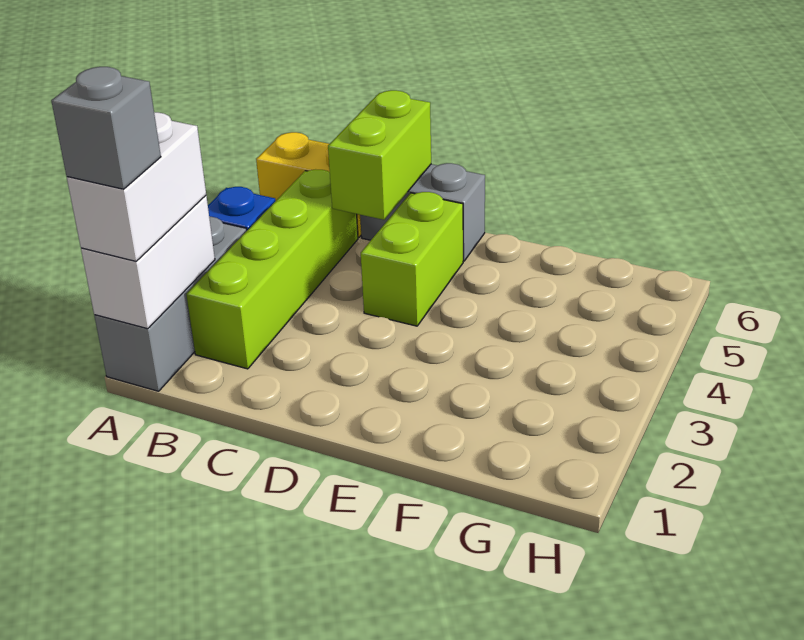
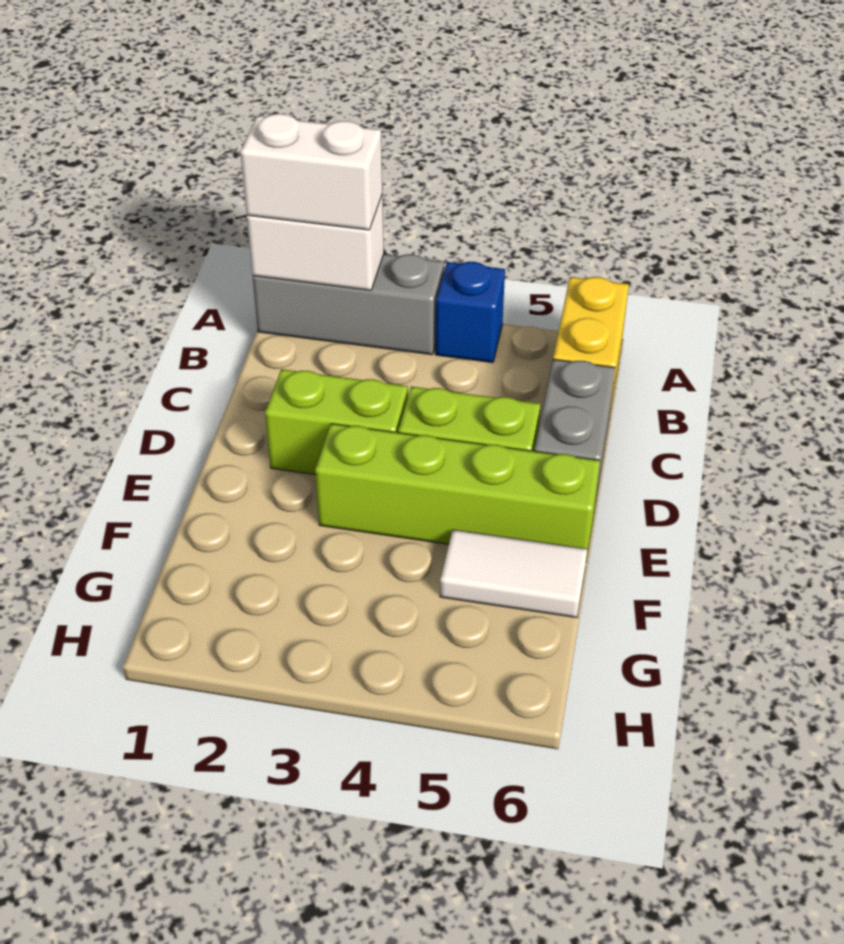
grey 1x1 brick [51,67,161,189] -> none
lime 1x4 brick [186,169,358,369] -> lime 1x4 brick moved to [315,424,600,561]
lime 1x2 brick [328,90,431,220] -> lime 1x2 brick moved to [265,369,408,475]
none -> white 1x2 tile [440,530,588,618]

